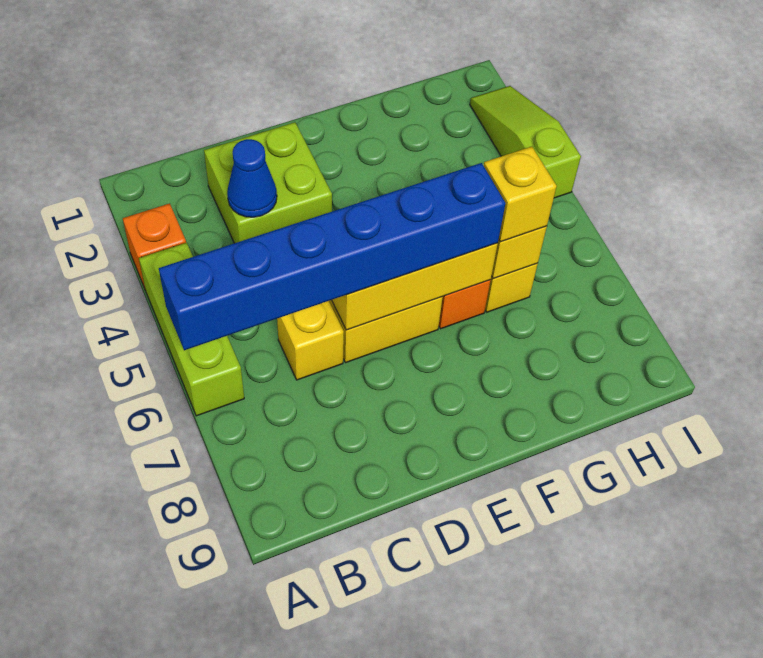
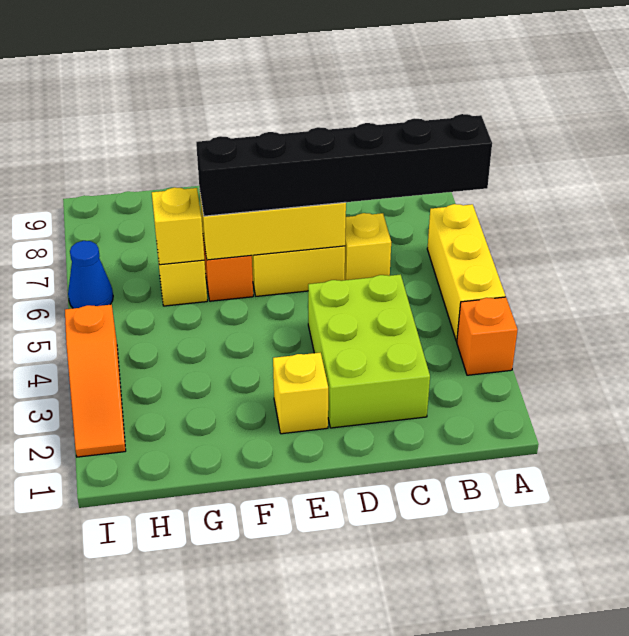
lime 1x3 brick [139,243,244,416] -> yellow 1x3 brick [427,204,505,341]
blue 1x6 brick [159,163,505,350] -> black 1x6 brick [196,114,492,216]
lime 2x2 brick [204,122,332,243] -> lime 2x3 brick [308,274,430,428]
blue 1x1 cone [227,139,277,217] -> blue 1x1 cone moved to [68,241,113,308]
yellow 1x1 brick [483,147,557,242] -> yellow 1x1 brick moved to [273,353,328,434]
lime 1x3 slope [470,86,581,198] -> orange 1x3 slope [65,305,126,457]

